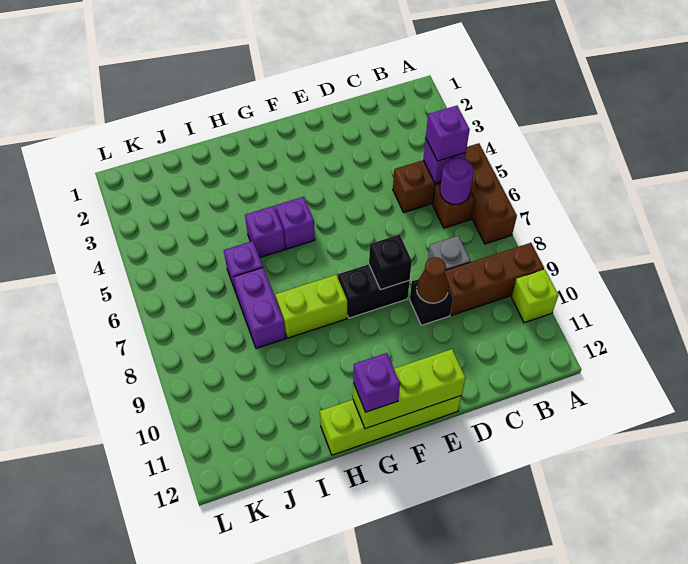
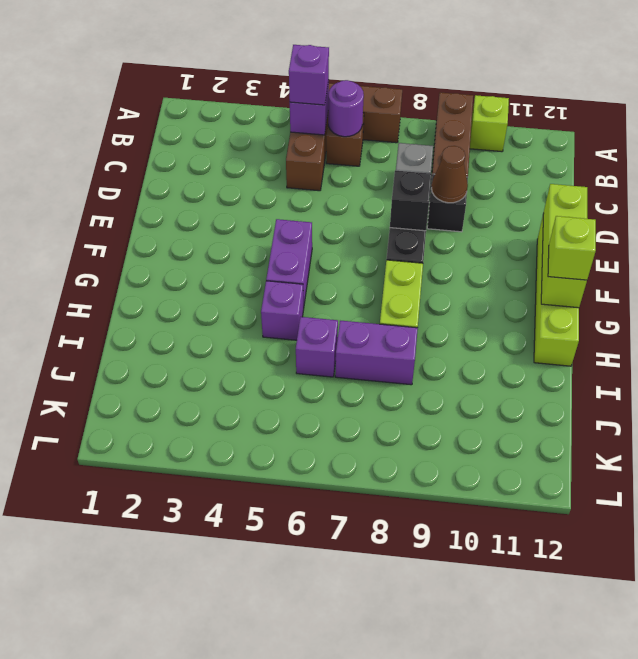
purple 1x1 brick [275,197,315,249] -> purple 1x2 brick [266,219,312,308]
purple 1x1 brick [353,353,400,412] -> lime 1x1 brick [548,216,596,280]

